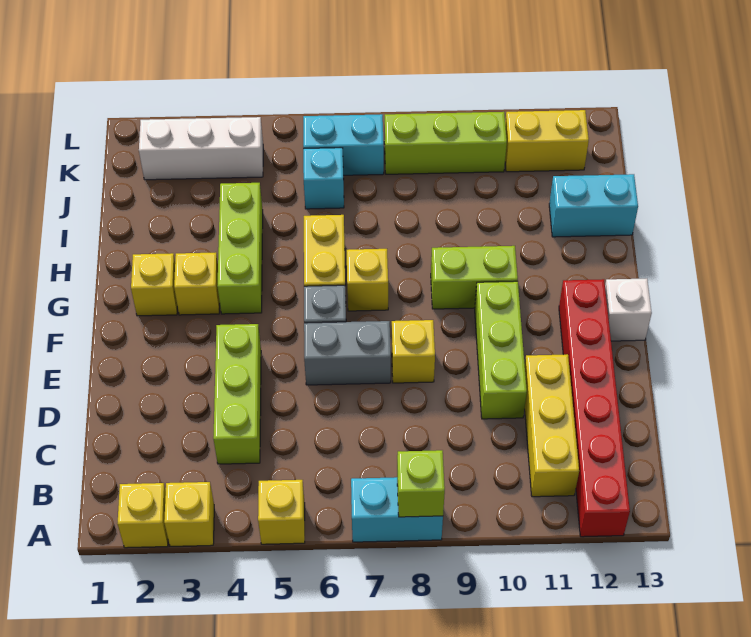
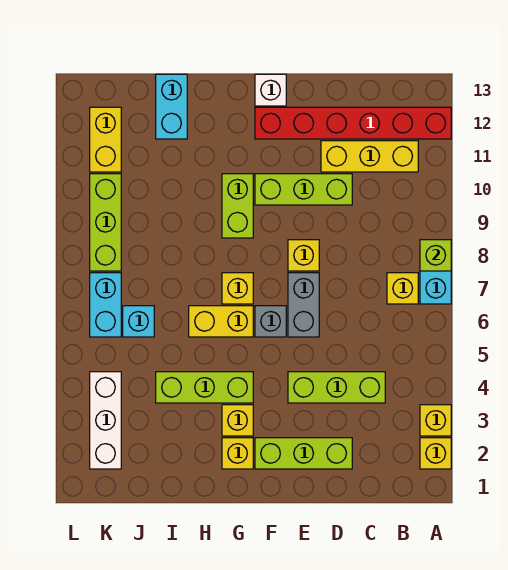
yellow 1x1 brick [258,480,305,544] -> yellow 1x1 brick moved to [387,273,418,304]
none -> lime 1x3 brick [255,438,352,469]

